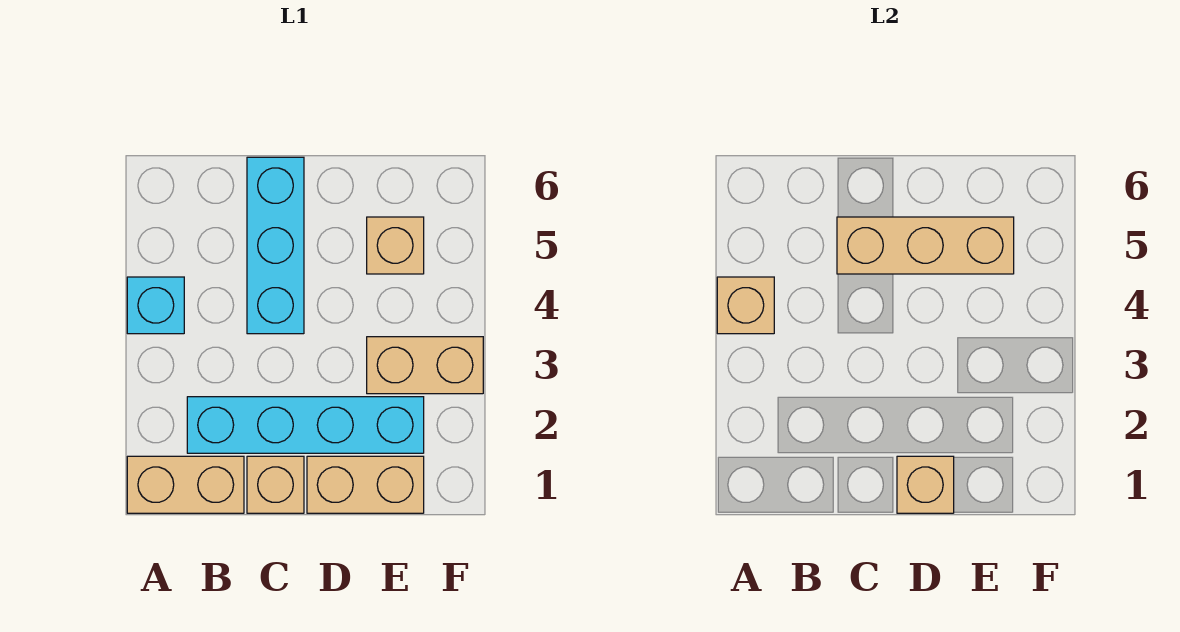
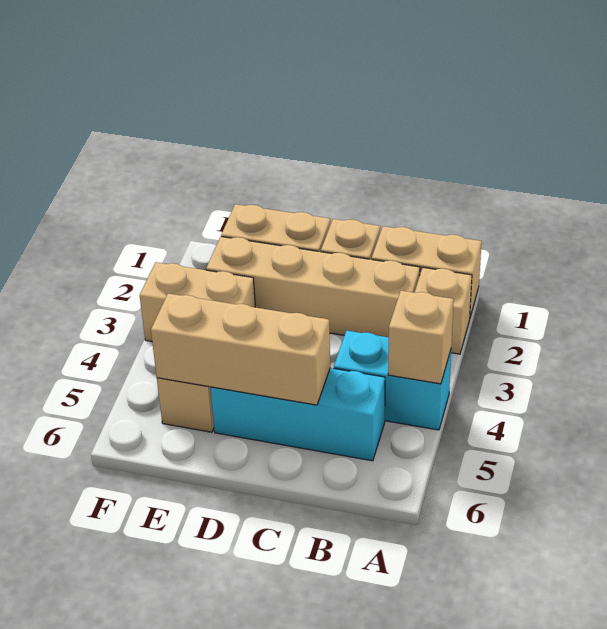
cyan 1x1 brick [127,277,184,334] -> cyan 1x2 brick [334,331,451,430]
cyan 1x4 brick [187,397,424,453] -> tan 1x4 brick [206,237,420,337]
cyan 1x3 brick [247,157,304,334] -> cyan 1x3 brick turned to [210,368,385,461]
tan 1x1 brick [897,456,954,513] -> tan 1x1 brick moved to [414,267,472,354]

